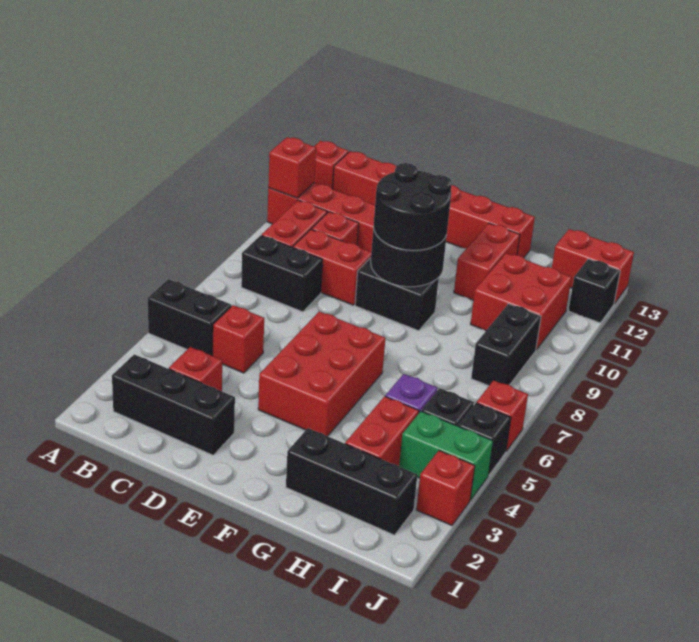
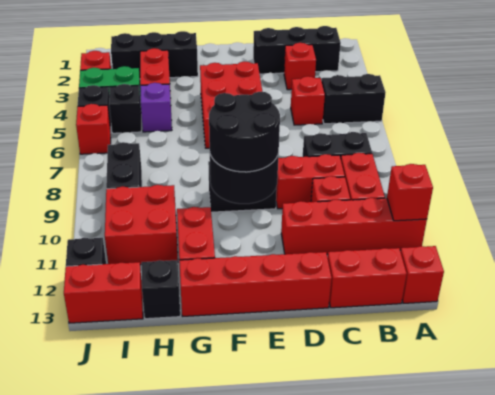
none -> black 1x1 brick [142,260,180,319]

